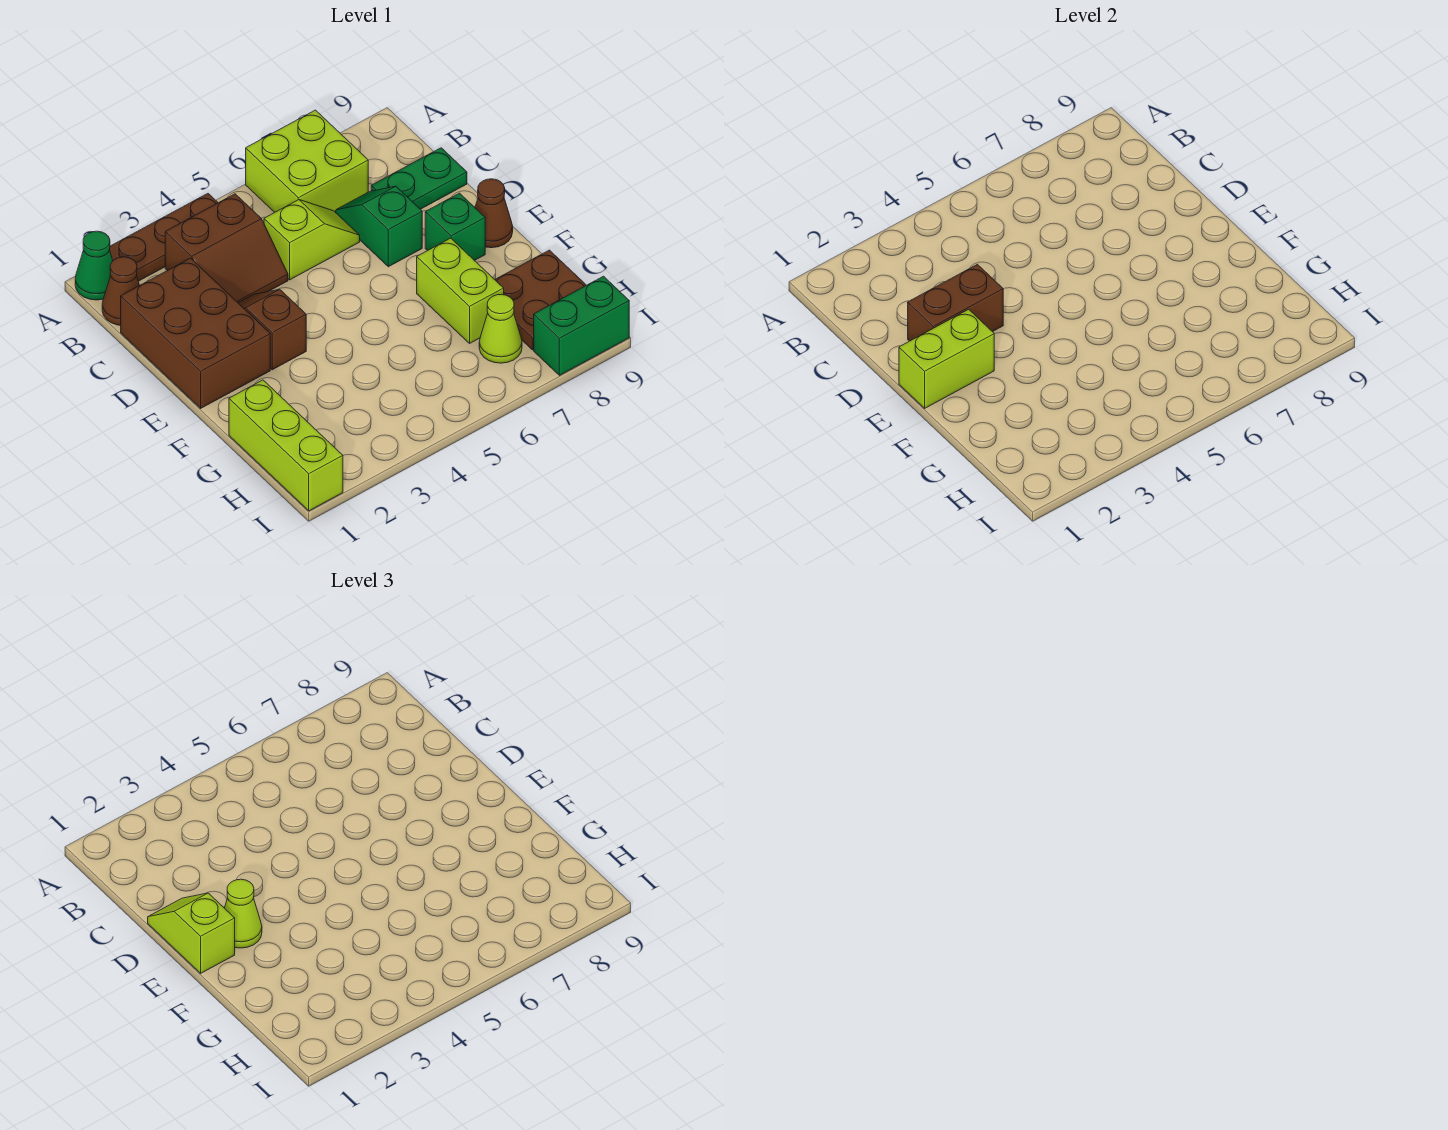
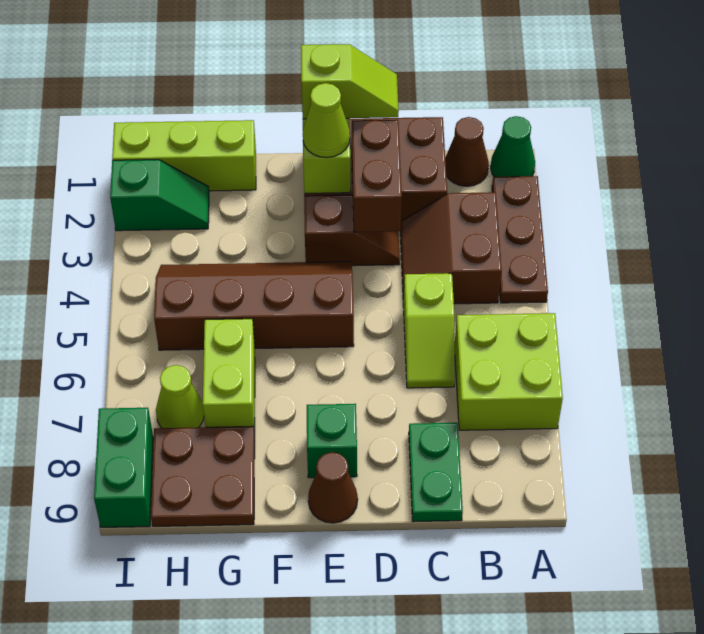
green 1x2 slope [336,186,422,267] -> green 1x2 slope moved to [110,160,209,231]
none -> brown 2x4 slope [154,261,354,350]
lime 1x2 brick [417,238,504,343] -> lime 1x2 brick turned to [203,319,255,434]

